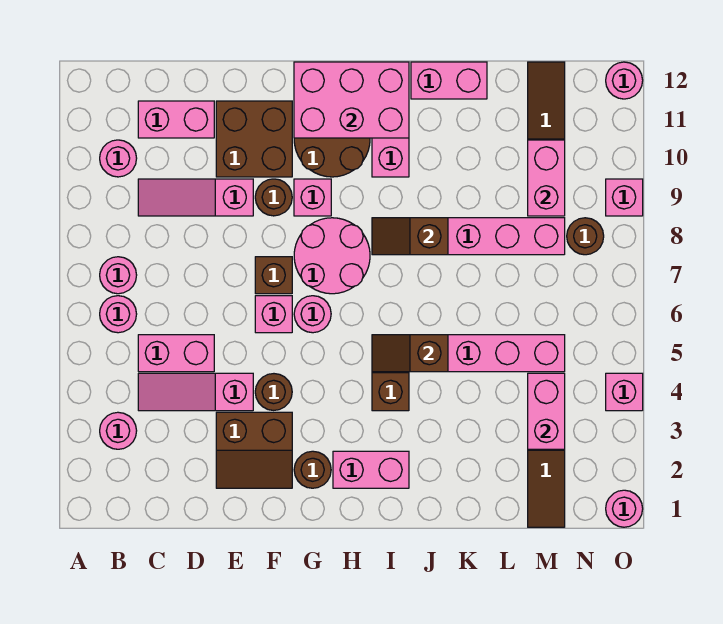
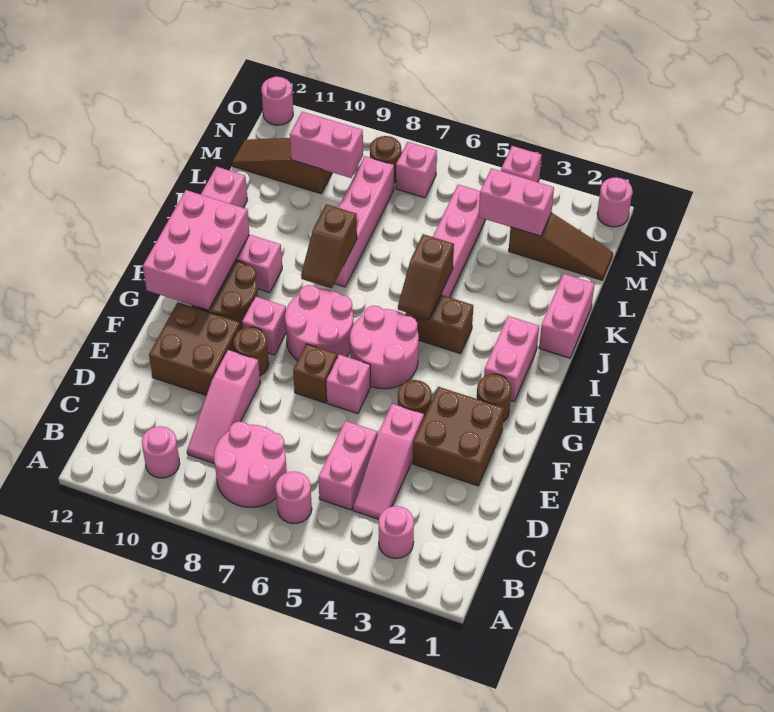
pink 1x1 round brick [100,257,137,294] -> pink 2x2 round brick [214,421,287,507]
pink 1x2 brick [138,101,214,138] -> pink 1x2 brick moved to [539,274,595,358]
brown 2x2 slope [216,412,292,488] -> brown 2x2 brick [413,387,504,486]
pink 1x1 round brick [294,296,331,333] -> pink 2x2 round brick [350,306,419,389]
pink 1x1 brick [606,179,643,216] -> pink 1x1 brick moved to [396,142,437,198]

